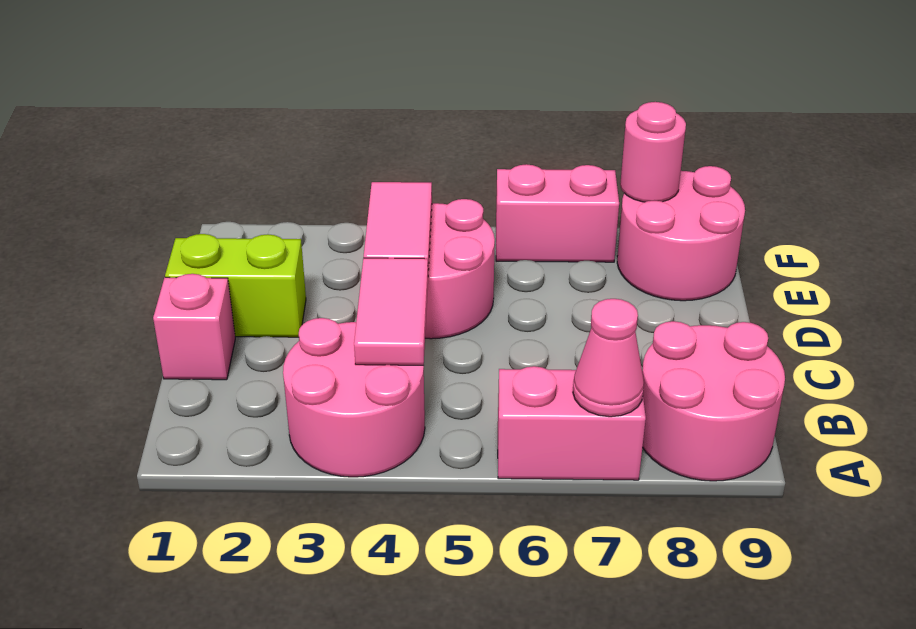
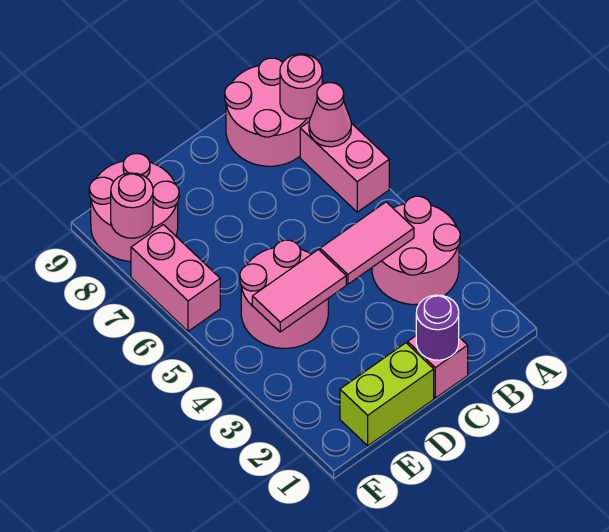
none -> pink 1x1 round brick [280,54,322,119]
none -> purple 1x1 round brick [416,295,459,360]
lime 1x2 brick [165,234,306,337] -> lime 1x2 brick turned to [340,343,434,446]

